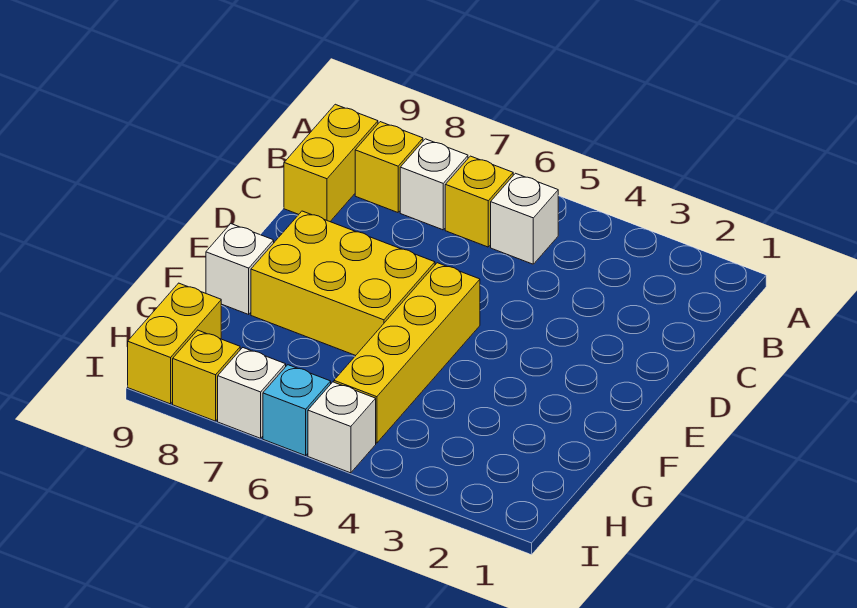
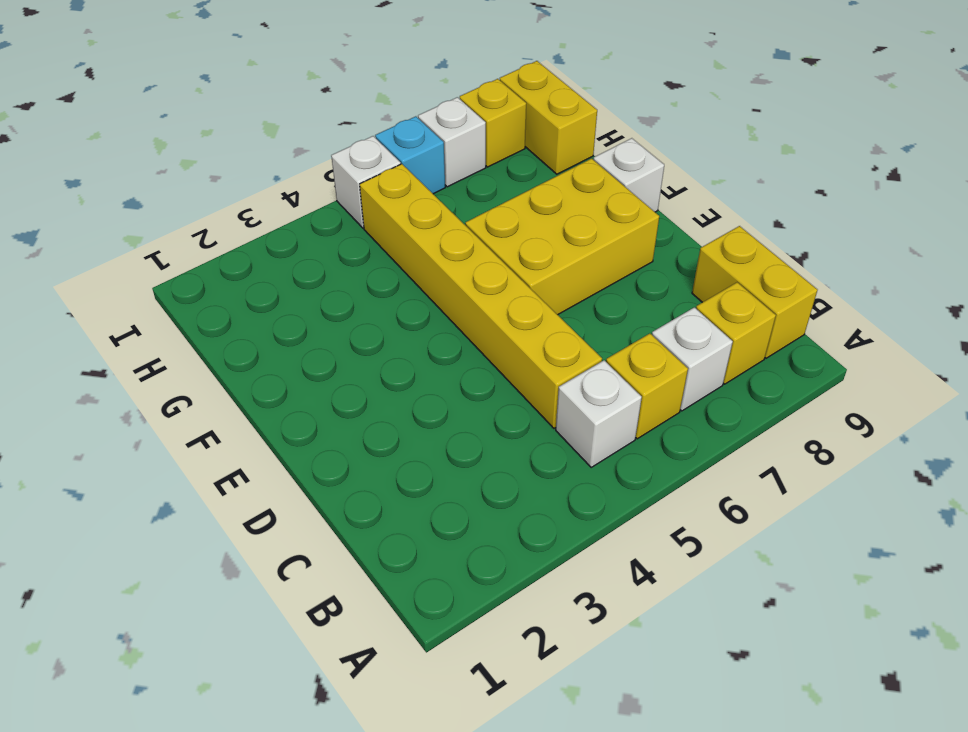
yellow 1x4 brick [334,263,480,443] -> yellow 1x6 brick [360,164,602,428]

